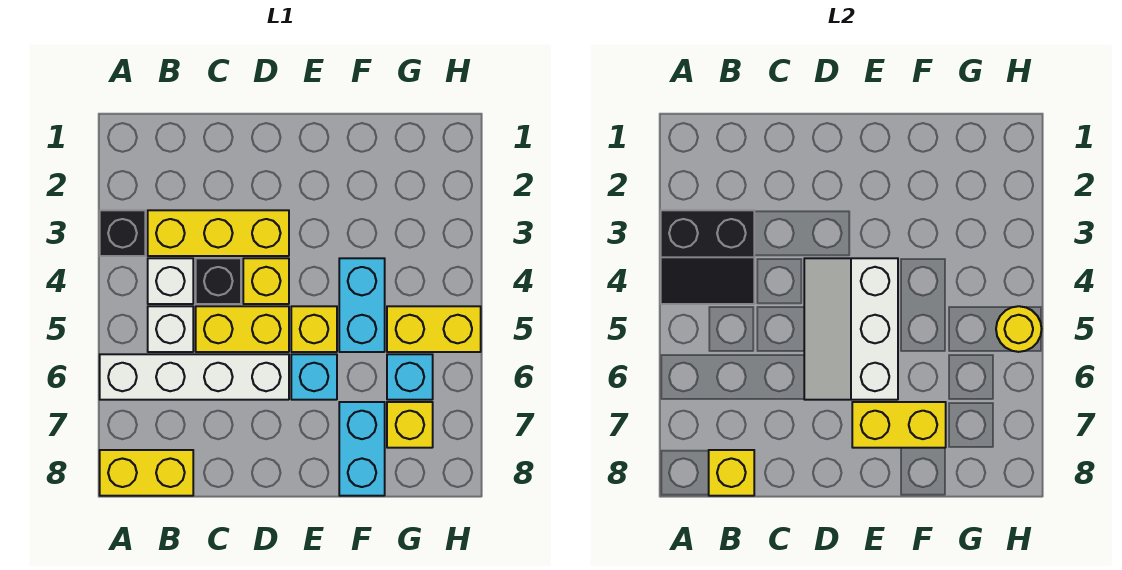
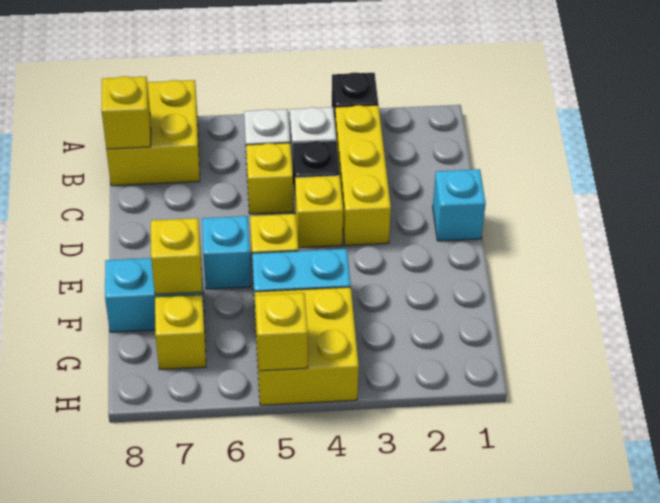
black 2x2 slope [661,210,754,304] -> none
white 1x4 brick [100,354,289,400] -> none
yellow 1x2 brick [100,450,193,496] -> yellow 2x2 brick [106,80,200,186]
yellow 1x2 brick [196,306,289,352] -> yellow 1x1 brick [246,143,293,214]
white 2x3 slope [804,258,898,400] -> none
yellow 1x2 brick [852,402,946,448] -> yellow 1x1 brick [151,218,202,294]
yellow 1x2 brick [387,306,481,352] -> yellow 2x2 brick [254,287,359,405]
cyan 1x1 brick [387,354,433,400] -> cyan 1x1 brick moved to [433,169,486,241]
yellow 1x1 round brick [996,306,1042,352] -> yellow 1x1 brick [255,293,308,371]

